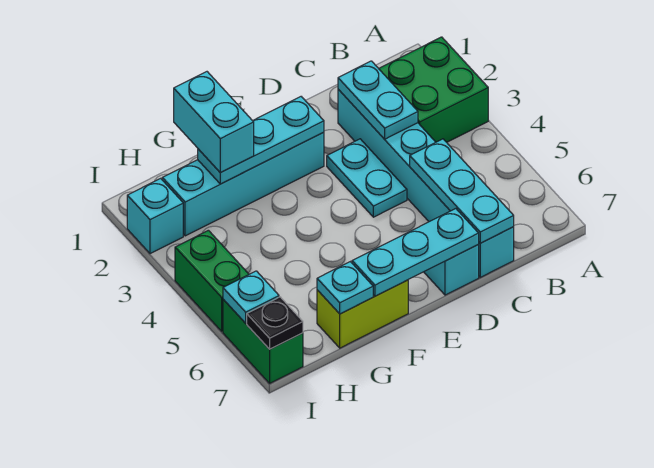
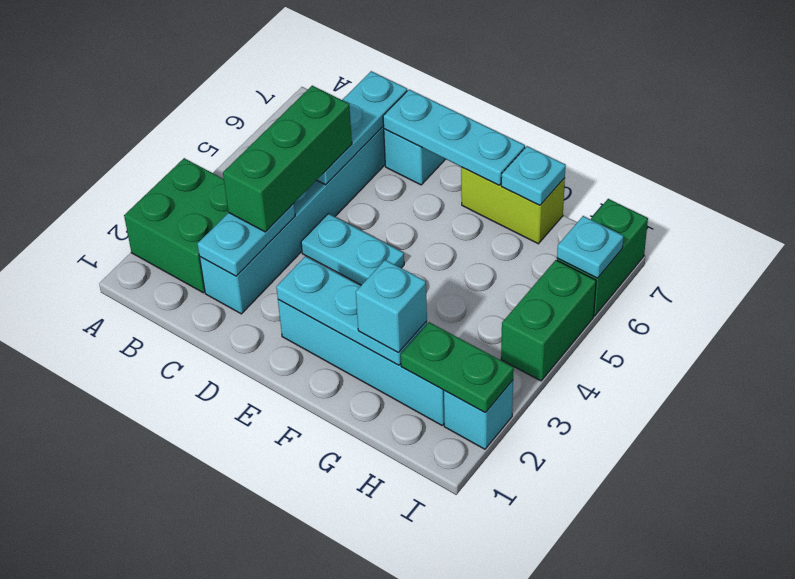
none -> green 1x3 brick [223,86,352,232]
cyan 1x2 plate [327,139,407,217] -> cyan 1x2 plate turned to [301,214,404,285]
cyan 1x2 brick [174,72,254,173] -> cyan 1x1 brick [356,260,427,353]
none -> green 1x2 plate [401,322,514,413]
black 1x1 plate [247,297,303,349] -> none

